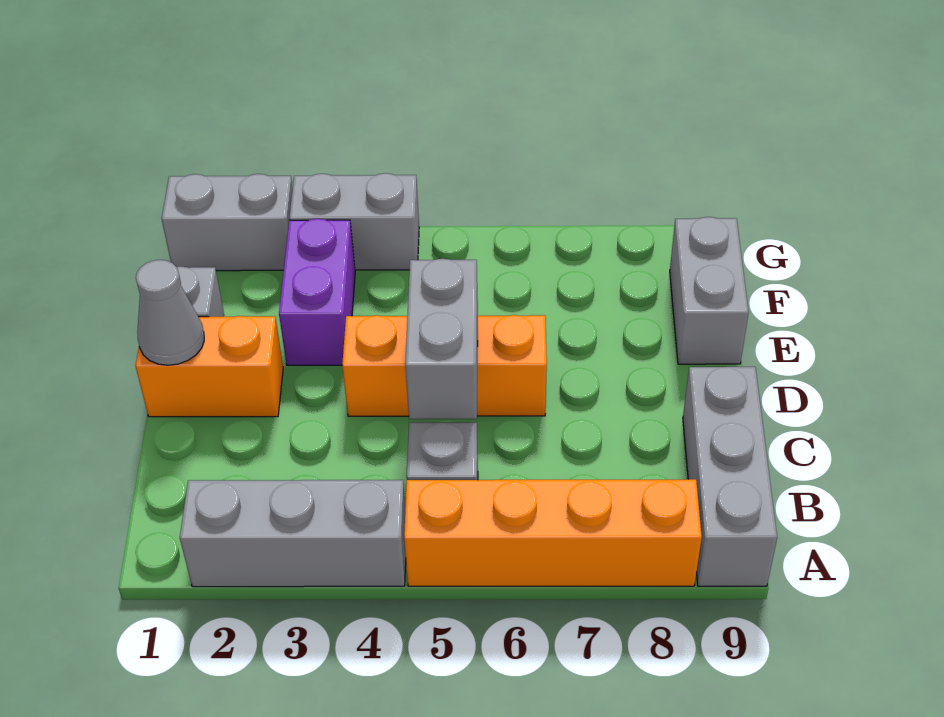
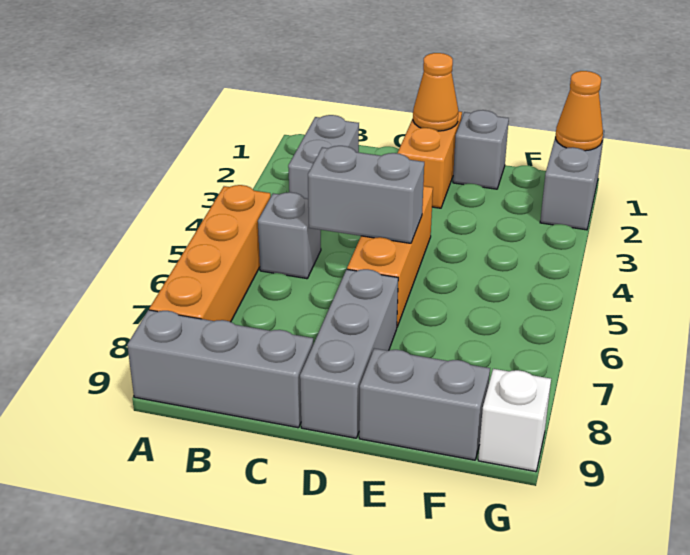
grey 1x3 brick [180,480,406,587] -> grey 1x3 brick moved to [300,269,398,438]
grey 1x1 cone [136,260,204,365] -> orange 1x1 cone [413,53,458,131]
purple 1x2 brick [279,219,355,365] -> none
none -> orange 1x1 cone [556,71,603,151]
grey 1x2 brick [289,173,419,270] -> grey 1x2 brick moved to [288,115,359,199]
none -> white 1x1 brick [478,369,551,472]

